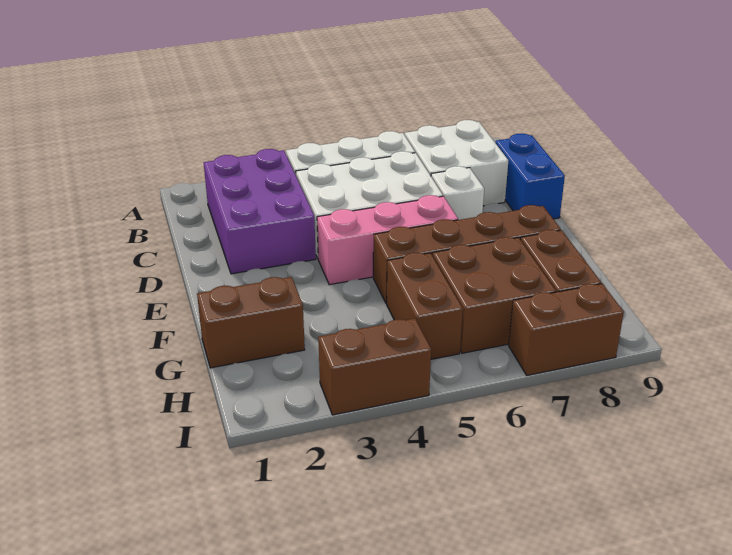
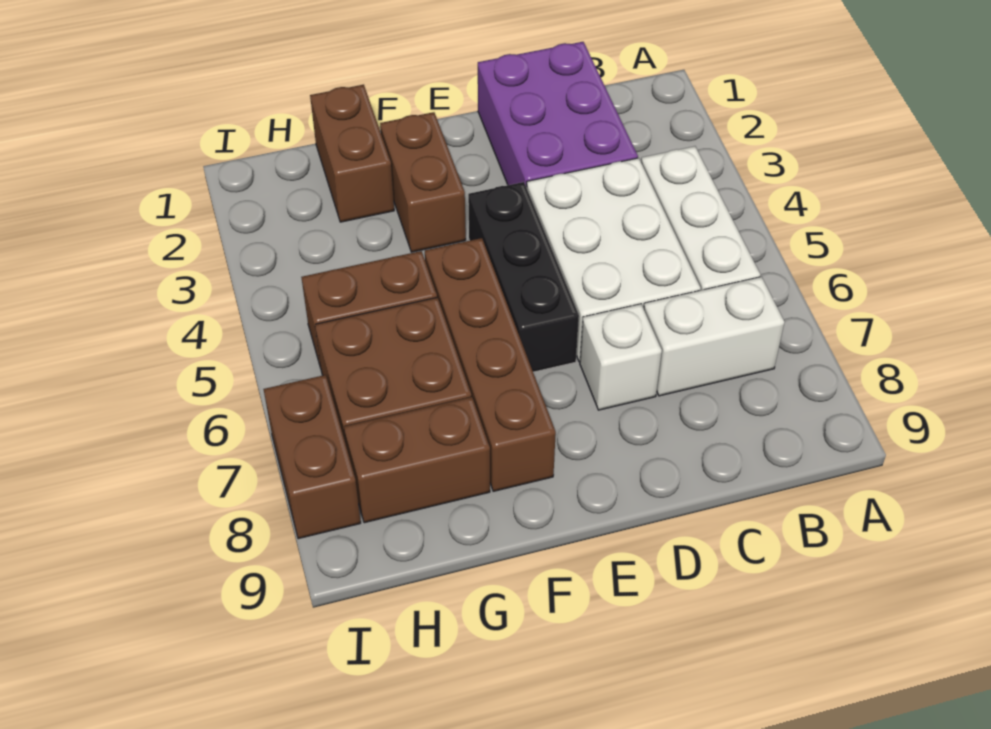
purple 2x3 brick [204,149,316,274] -> purple 2x3 brick turned to [478,42,638,188]
white 2x2 brick [405,120,508,206] -> white 1x2 brick [644,277,785,396]
blue 1x2 brick [495,133,565,219] -> none
pink 1x3 brick [317,195,458,285] -> black 1x3 brick [468,182,579,372]
brown 1x2 brick [318,319,431,415] -> brown 1x2 brick moved to [380,112,466,252]

